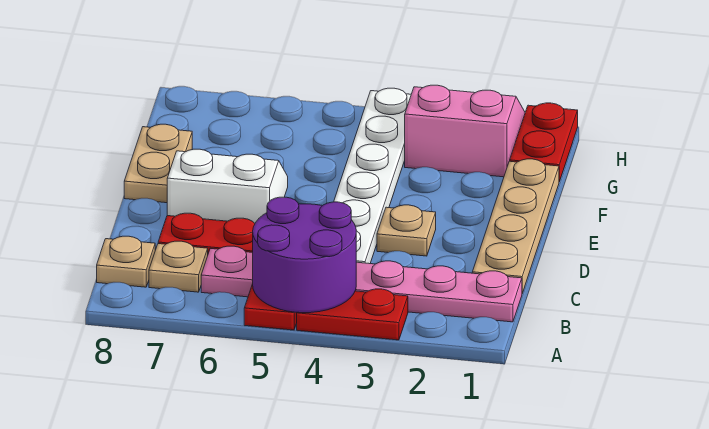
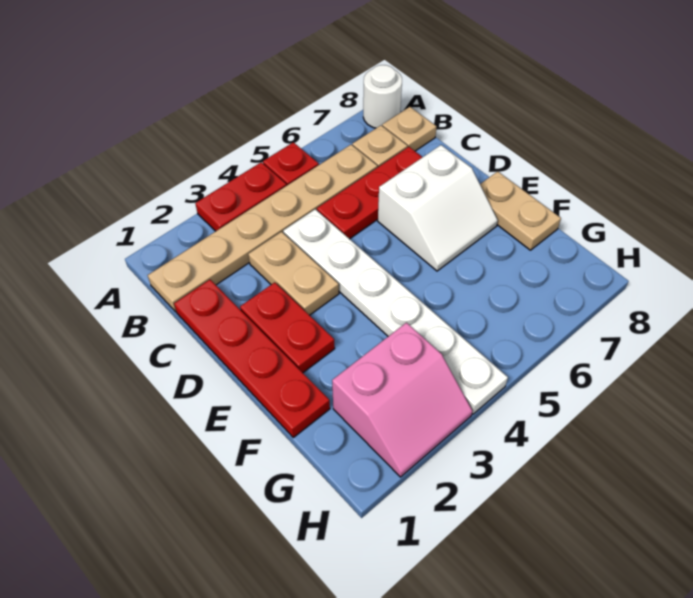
purple 2x2 round brick [253,197,356,313] -> none
none -> white 1x1 round brick [363,65,402,128]
pink 1x6 plate [201,246,522,322] -> tan 1x6 plate [148,145,378,312]
tan 1x4 plate [472,159,559,293] -> red 1x4 plate [174,280,330,437]
tan 1x1 plate [377,205,436,256] -> tan 1x2 plate [248,232,339,315]
red 1x2 plate [510,103,578,182] -> red 1x2 plate moved to [240,282,335,373]

